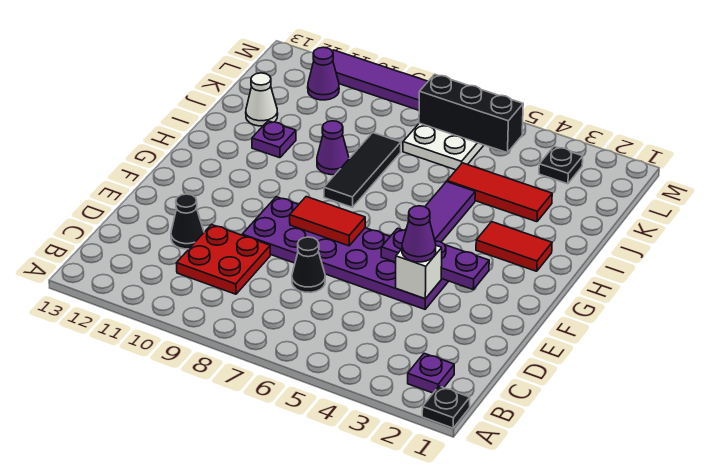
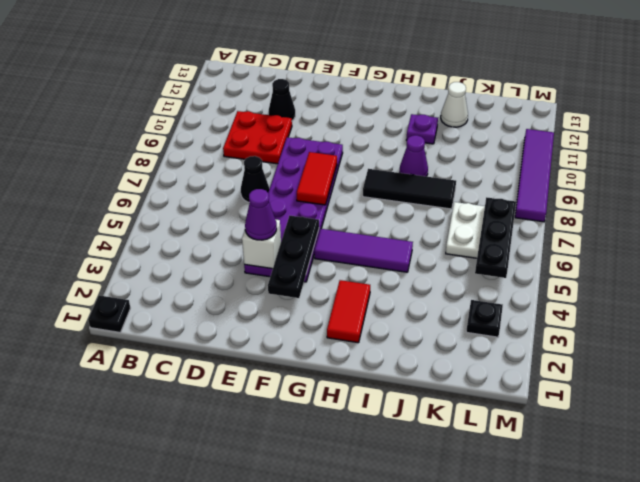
purple 1x1 plate [408,353,454,393] -> none
purple 1x3 plate [381,228,489,289] -> black 1x3 plate [268,216,319,298]
red 1x3 tile [447,163,552,222] -> none
black 1x3 brick [419,74,523,153] -> black 1x3 plate [475,197,516,278]
purple 1x1 cone [308,47,339,100] -> none

